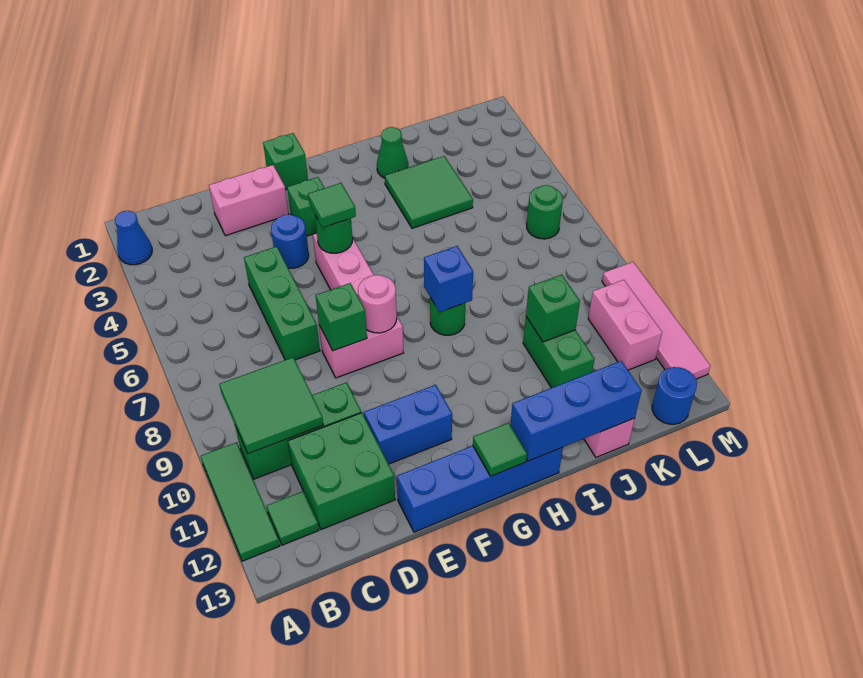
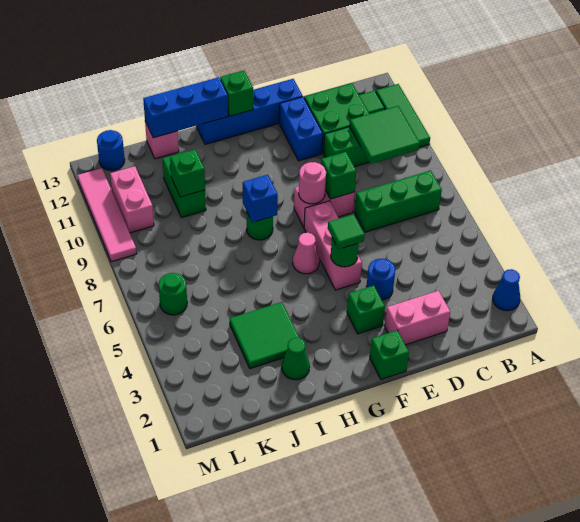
green 1x3 brick [244,246,320,360] -> green 1x3 brick turned to [355,171,442,232]
blue 1x2 brick [364,385,452,464] -> blue 1x2 brick turned to [279,97,323,161]
none -> pink 1x1 cone [293,233,319,274]
green 1x1 tile [473,423,527,476] -> green 1x1 brick [220,70,253,116]

